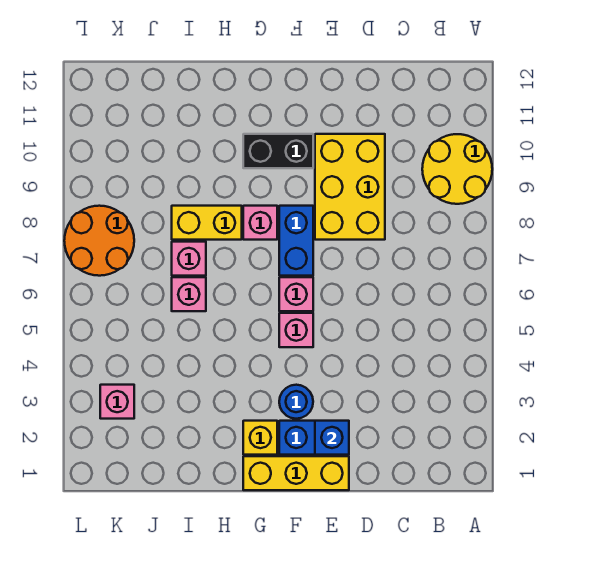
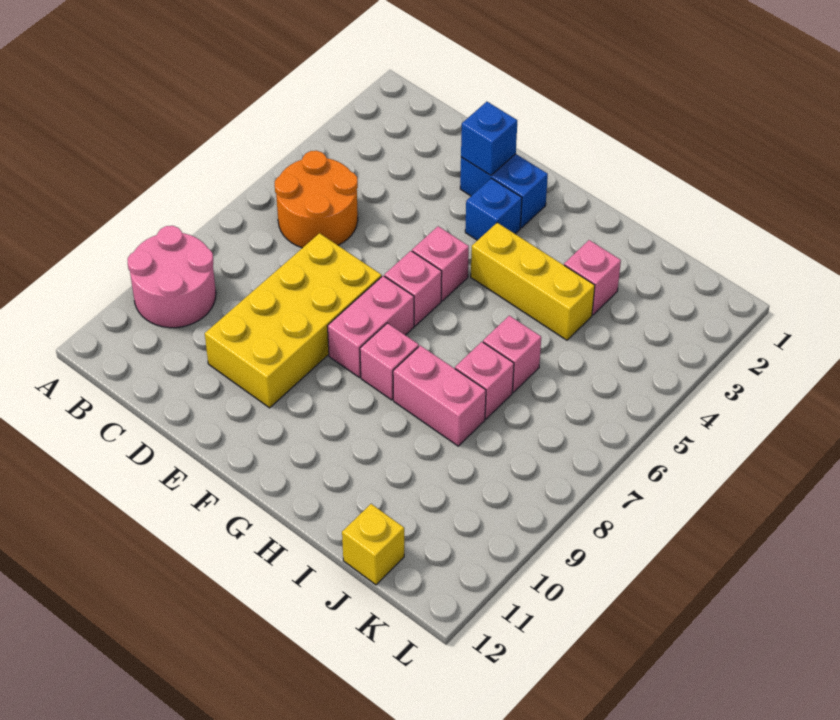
yellow 2x2 round brick [422,134,492,204] -> pink 2x2 round brick [128,226,216,328]
yellow 2x3 brick [315,134,385,240] -> yellow 2x4 brick [205,233,382,408]
yellow 1x3 brick [243,456,349,490] -> yellow 1x3 brick moved to [471,223,595,340]
blue 1x1 round brick [279,385,313,419] -> blue 1x1 brick [465,178,522,240]
blue 1x2 brick [279,206,313,276] -> pink 1x2 brick [328,276,414,377]
black 1x2 brick [243,134,313,168] -> none
yellow 1x1 brick [243,421,277,455] -> yellow 1x1 brick moved to [342,504,404,585]
yellow 1x2 brick [172,206,242,240] -> pink 1x2 brick [393,345,486,446]
pink 1x1 brick [100,385,134,419] -> pink 1x1 brick moved to [564,240,621,315]
orange 2x2 round brick [64,206,134,276] -> orange 2x2 round brick moved to [275,151,358,248]

